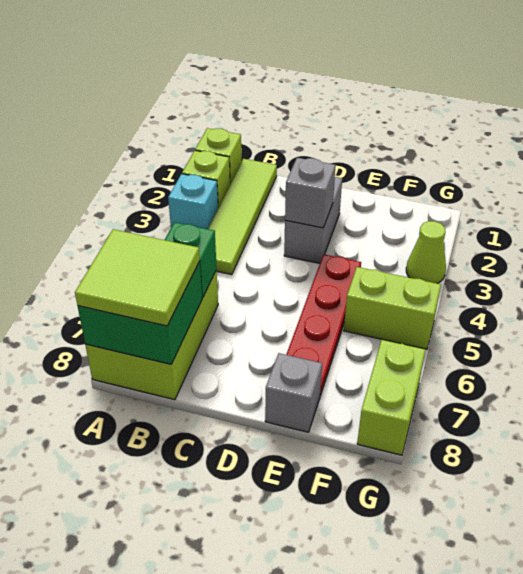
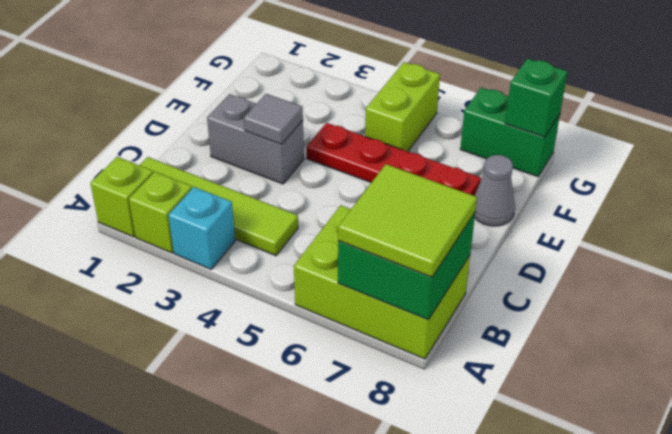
green 1x1 brick [165,222,217,298] -> green 1x1 brick moved to [505,59,568,137]
grey 1x1 brick [285,158,336,228] -> grey 1x1 tile [244,94,303,144]
grey 1x1 brick [265,353,322,432] -> grey 1x1 cone [475,155,515,226]
lime 1x1 cone [406,221,446,283] -> none
lime 1x2 brick [357,339,426,455] -> green 1x2 brick [460,88,560,177]

